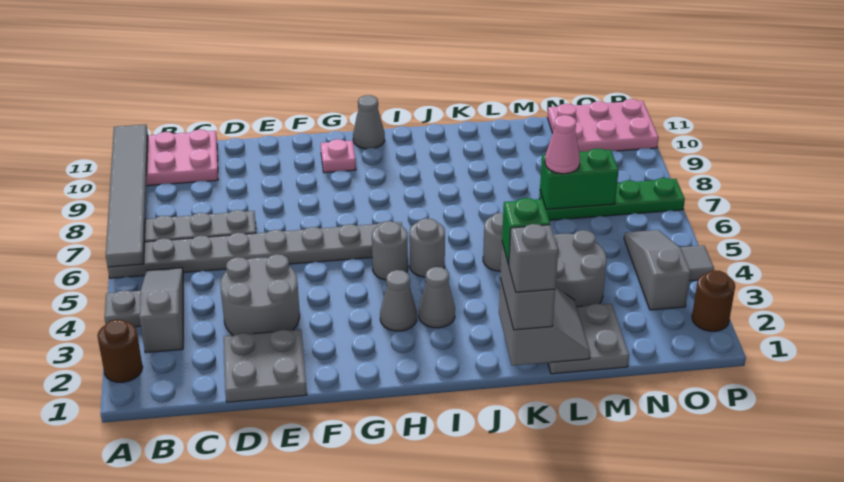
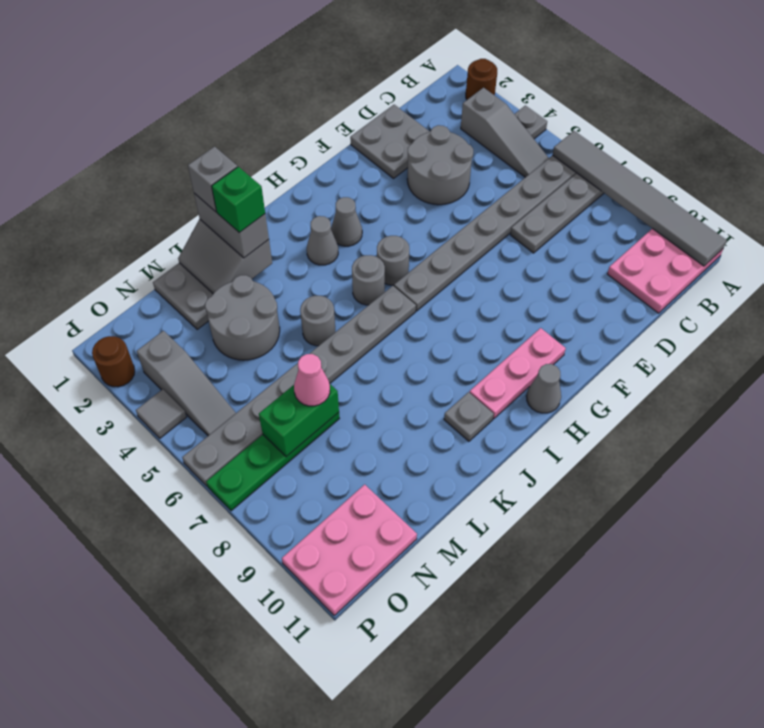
pink 1x1 plate [321,139,356,173] -> pink 1x3 plate [469,328,566,419]
none -> grey 1x8 plate [182,286,416,486]
none -> grey 1x1 plate [444,392,494,441]

